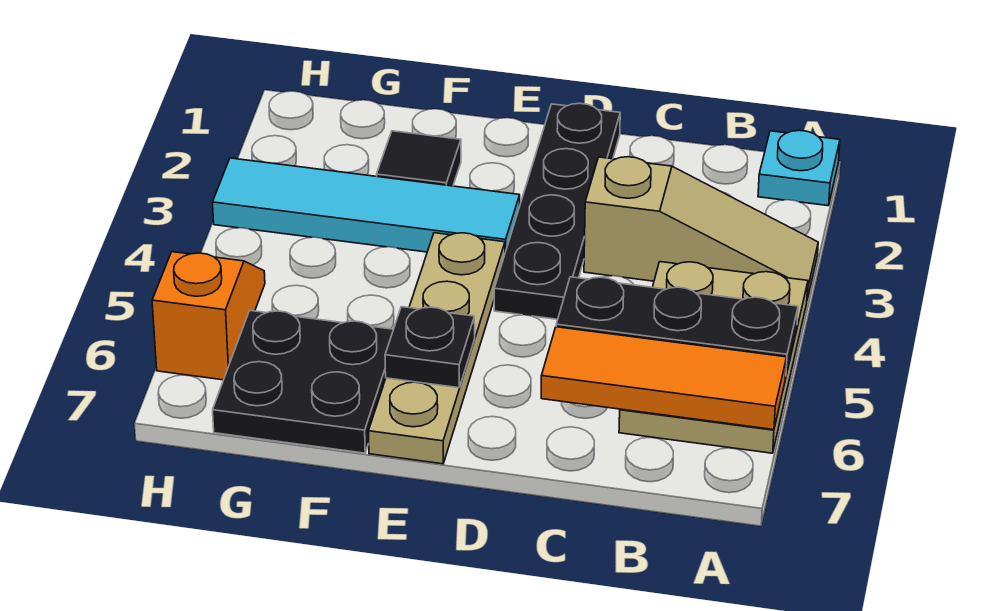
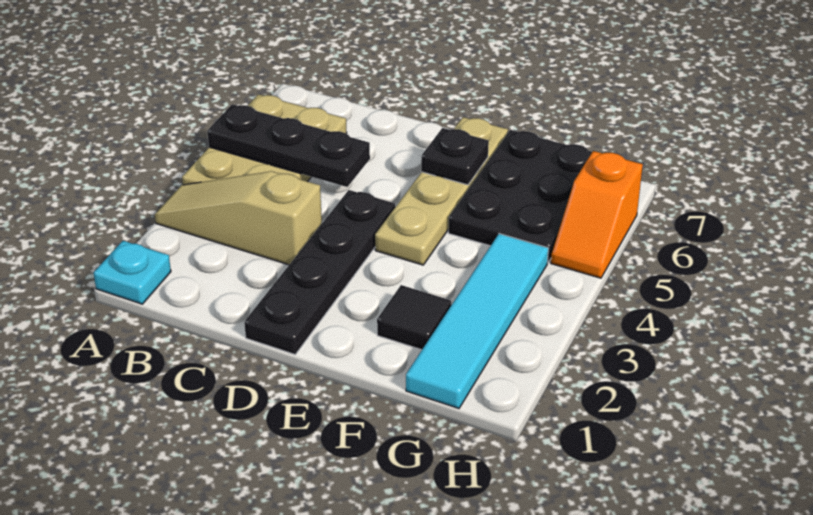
orange 1x3 tile [541,327,787,430] -> none
cyan 1x4 tile [213,158,520,252] -> cyan 1x4 tile turned to [406,234,548,408]
black 2x2 plate [213,311,393,453] -> black 2x3 plate [448,130,592,263]

